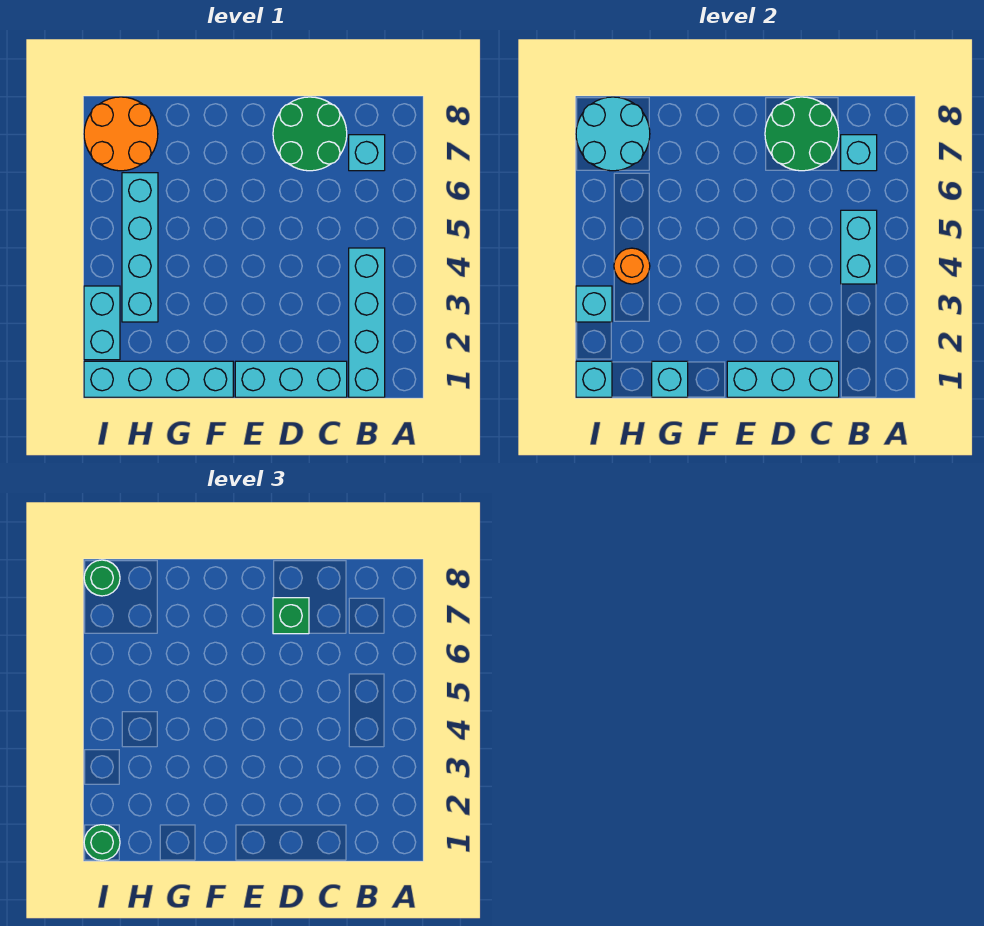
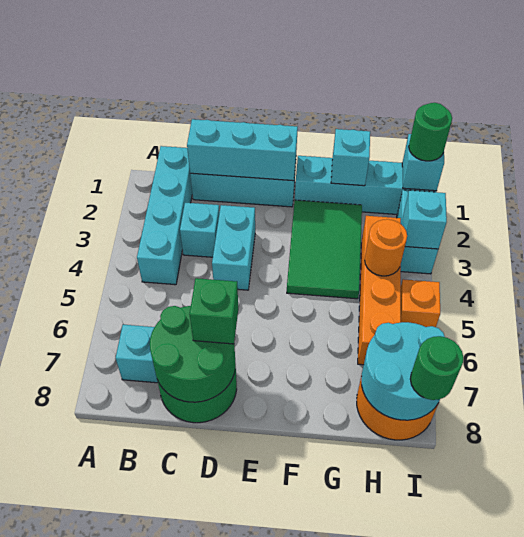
cyan 1x2 brick [841,210,877,284] -> cyan 1x2 brick moved to [212,205,255,290]
cyan 1x1 brick [841,135,877,171] -> cyan 1x1 brick moved to [180,203,220,257]
none -> green 2x3 tile [287,200,362,299]
cyan 1x4 brick [122,173,158,322] -> orange 1x4 brick [358,216,401,365]
none -> orange 1x1 brick [401,279,440,327]

